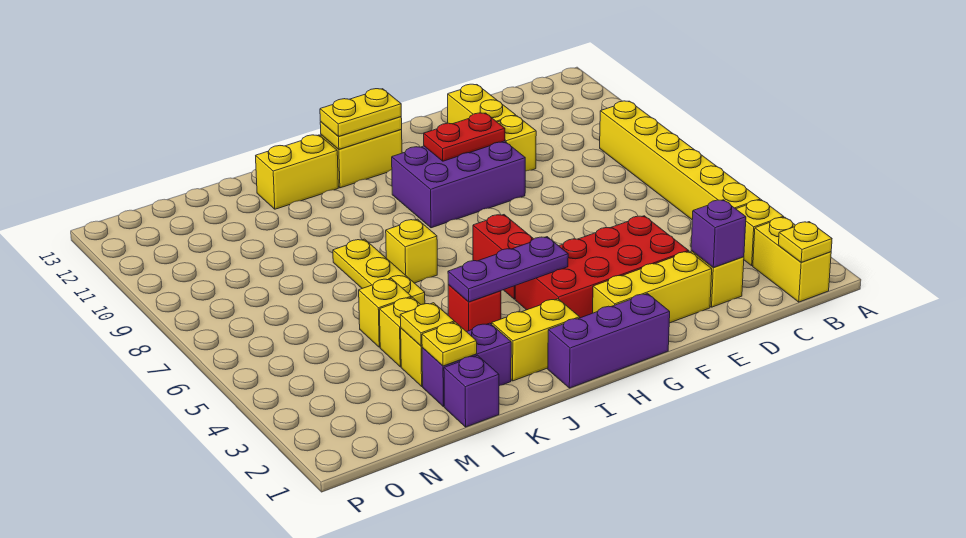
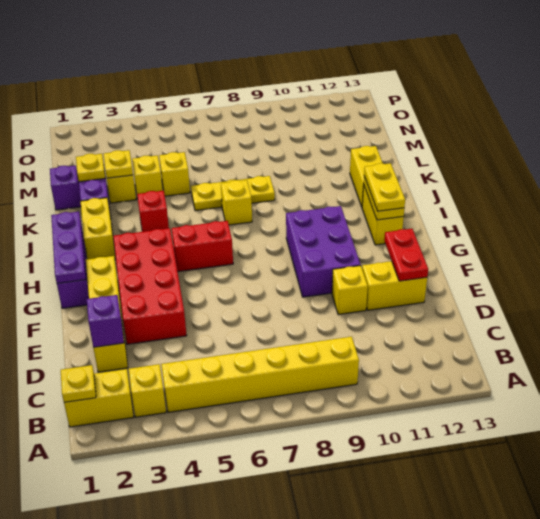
red 1x2 plate [424,113,505,161] -> red 1x2 plate moved to [384,229,428,281]
purple 1x3 plate [448,237,568,302] -> purple 1x3 plate moved to [51,212,86,283]

